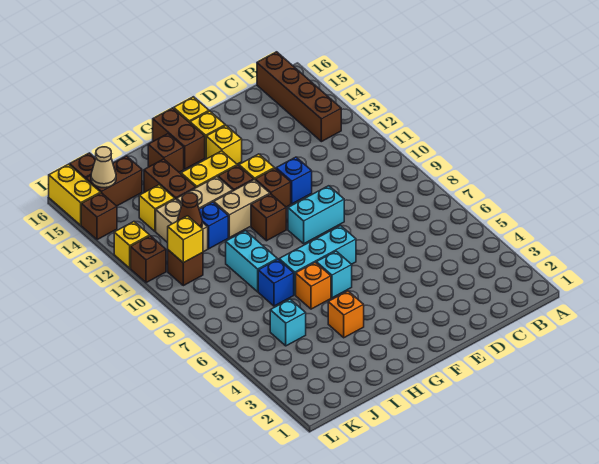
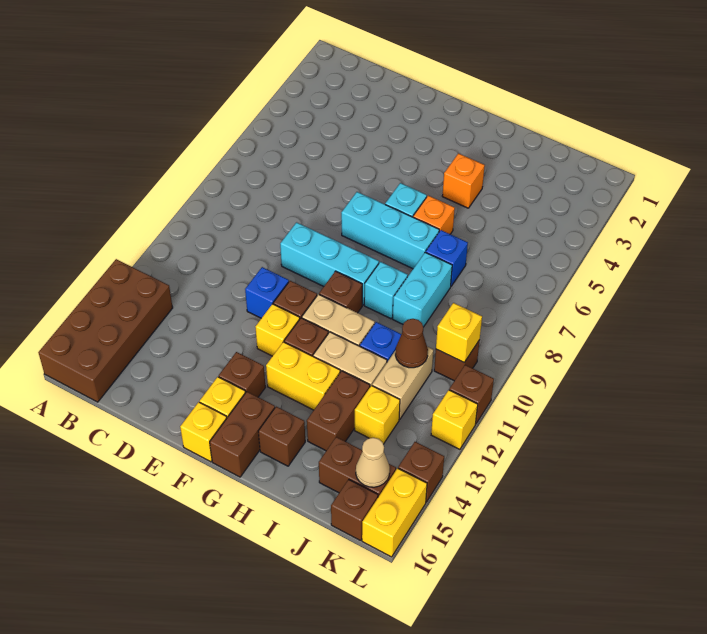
brown 1x4 brick [257,52,341,142] -> brown 2x4 brick [38,259,173,402]
cyan 1x2 brick [288,186,344,244] -> cyan 1x3 brick [280,222,379,305]
yellow 1x1 brick [206,125,242,164] -> brown 1x1 brick [219,352,265,397]
cyan 1x1 brick [270,299,306,346] -> cyan 1x1 brick moved to [364,262,408,319]

